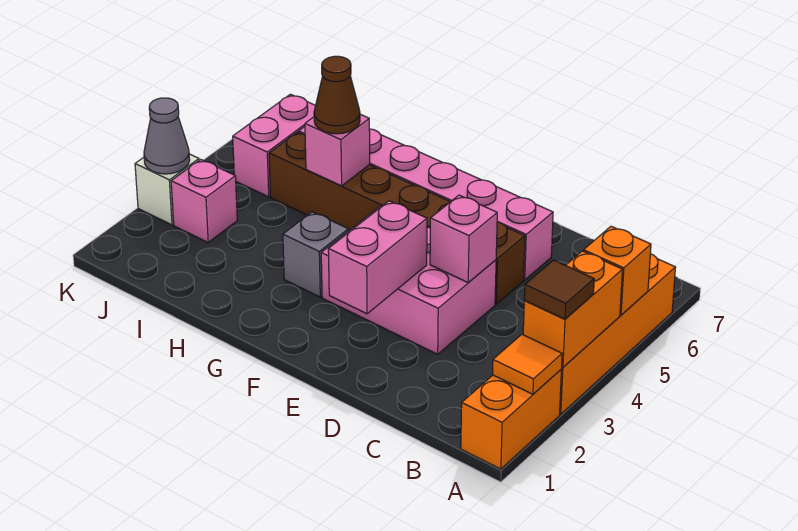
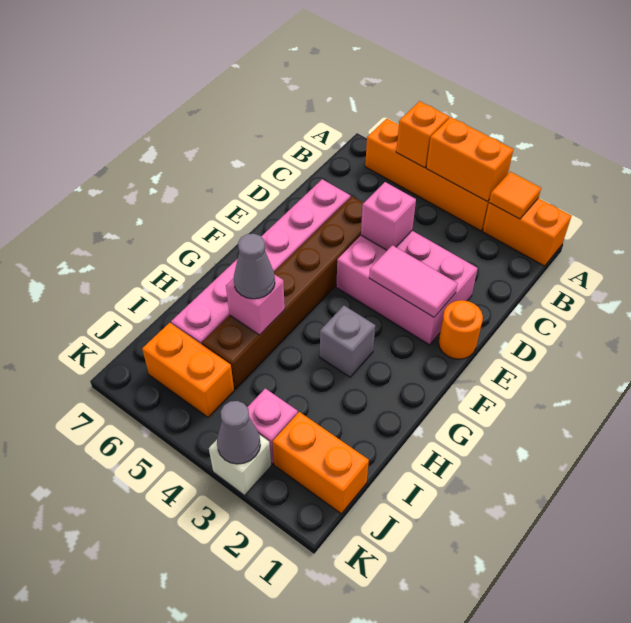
brown 1x1 tile [524,260,594,319] -> none
pink 2x3 brick [321,206,496,354] -> pink 2x3 brick turned to [336,231,478,345]
none -> orange 1x1 round brick [439,300,483,359]
pink 1x2 brick [328,201,427,314] -> pink 1x2 tile [369,245,458,317]
brown 1x1 cone [314,56,360,134] -> grey 1x1 cone [234,234,275,299]
none -> orange 1x2 brick [272,412,369,514]
pink 1x2 brick [233,94,316,197] -> orange 1x2 brick [142,323,234,417]

